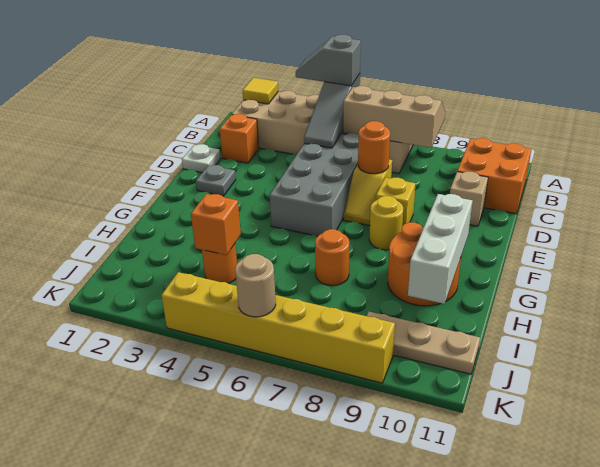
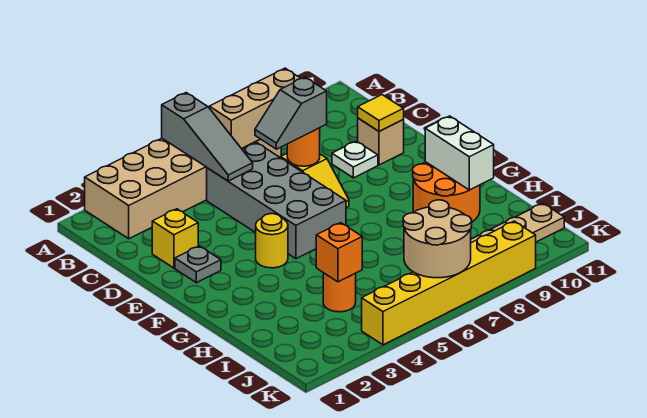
yellow 1x1 tile [243,78,278,104] -> yellow 1x1 tile moved to [358,95,404,132]
grey 1x2 slope [296,35,361,86] -> grey 1x2 slope moved to [255,77,327,149]
orange 2x2 brick [457,138,531,214] -> none
orange 1x1 brick [220,114,259,163] -> none
white 1x1 plate [182,144,221,172] -> white 1x1 plate moved to [332,141,378,178]
yellow 1x1 brick [376,178,416,226] -> yellow 1x1 brick moved to [152,209,198,268]
yellow 1x1 round brick [369,196,403,250] -> yellow 1x1 round brick moved to [256,214,288,268]
white 1x3 brick [408,194,472,304] -> white 1x2 brick [425,116,494,190]
orange 1x1 round brick [315,229,349,286] -> none
tan 1x1 round brick [235,254,276,317] -> tan 2x2 round brick [403,200,472,278]

